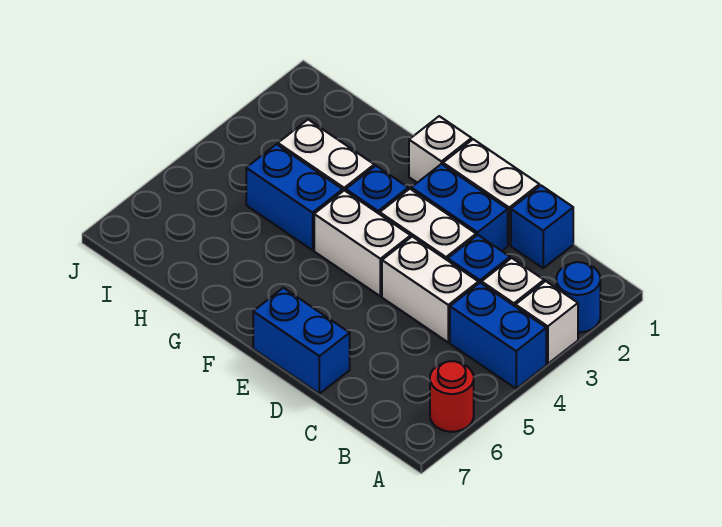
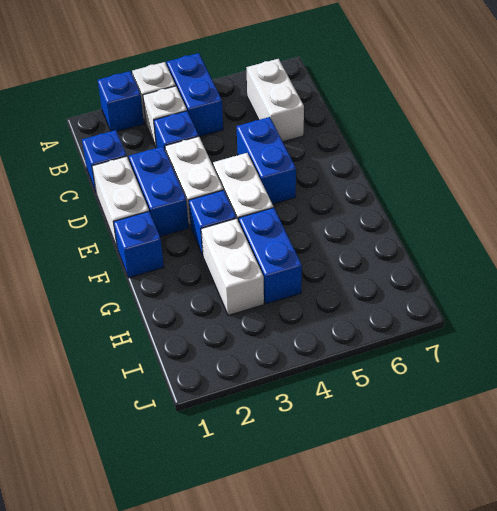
blue 1x1 round brick [556,262,600,333] -> blue 1x1 brick [98,71,144,131]
red 1x1 round brick [430,361,474,432] -> none
white 1x2 brick [382,237,478,342] -> white 1x2 brick moved to [246,59,304,142]
blue 1x2 brick [253,288,350,394] -> blue 1x2 brick moved to [236,117,296,204]
white 1x1 brick [409,116,472,183] -> blue 1x1 brick [114,212,164,278]

